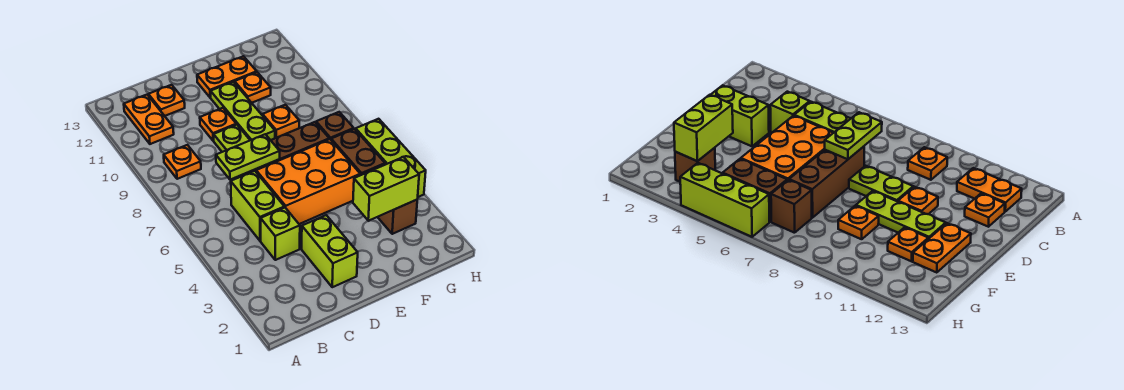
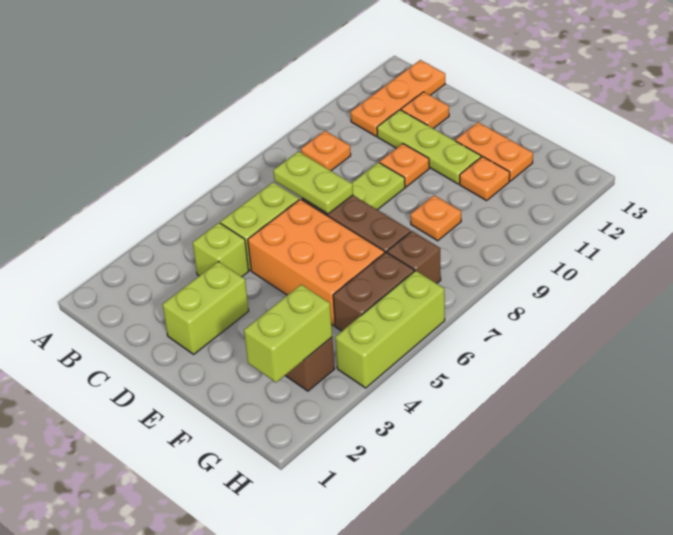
orange 1x2 plate [124,95,174,144] -> orange 1x3 plate [351,60,445,136]
lime 1x3 plate [211,82,275,140] -> lime 1x3 plate turned to [377,110,481,184]
lime 1x2 brick [353,157,419,221] -> lime 1x2 brick turned to [244,285,332,383]

